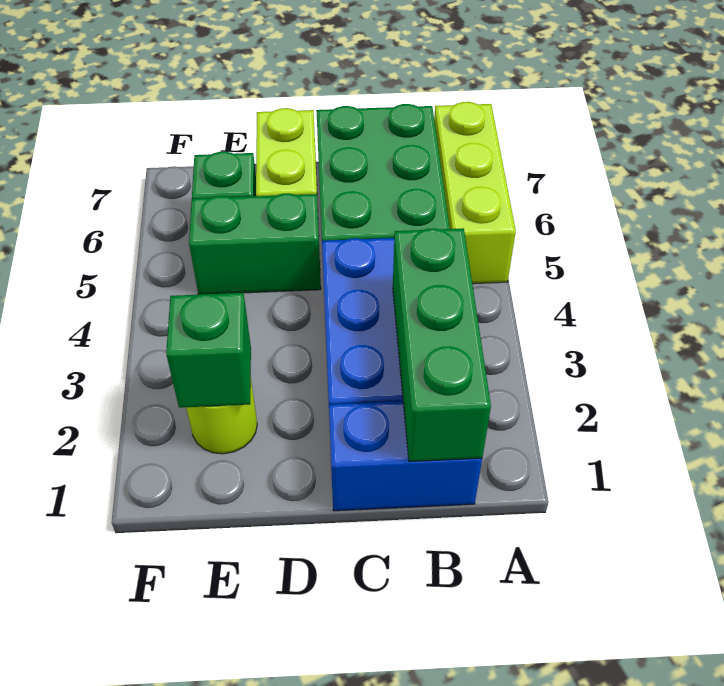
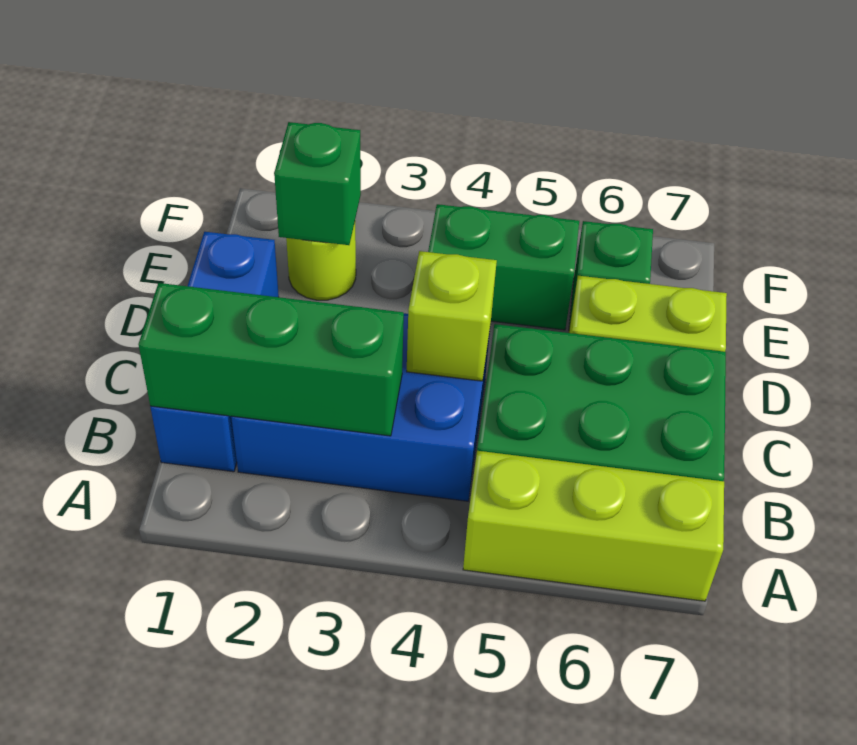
blue 1x2 brick [329,401,482,511] -> blue 1x3 brick [150,232,279,472]
none -> lime 1x1 brick [407,251,497,381]
green 1x2 brick [189,194,321,295] -> green 1x2 brick turned to [428,204,579,330]

